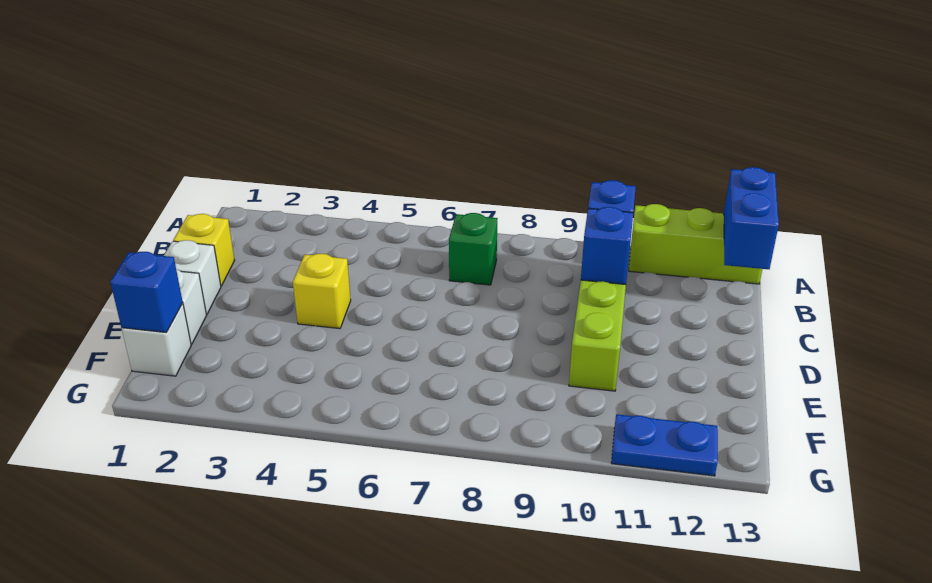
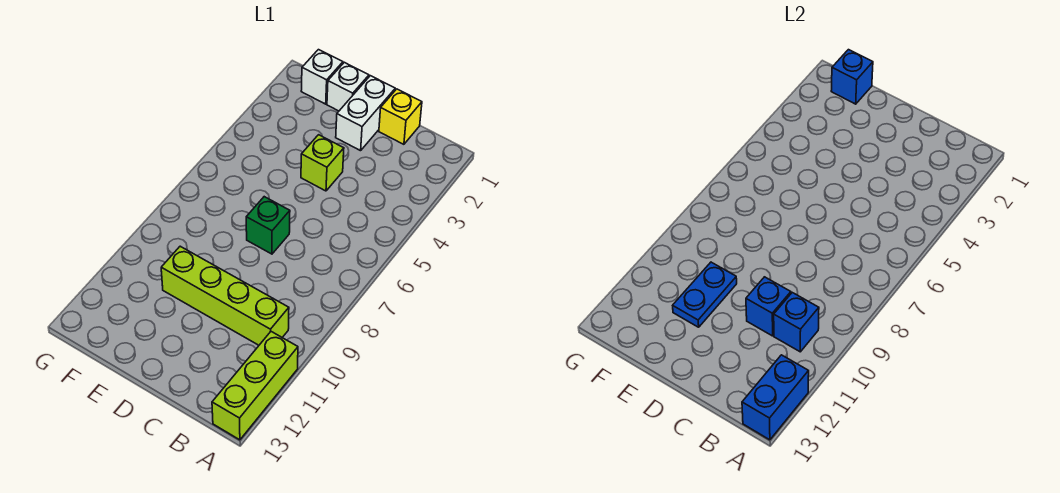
blue 1x2 brick [724,167,779,269] -> blue 1x2 brick turned to [742,355,809,440]
green 1x1 brick [449,213,498,285] -> green 1x1 brick moved to [246,197,290,254]
white 1x1 brick [164,240,221,314] -> white 1x2 brick [336,76,395,151]
yellow 1x1 brick [293,254,351,329] -> lime 1x1 brick [301,135,344,191]
blue 1x2 plate [611,414,718,476] -> blue 1x2 plate moved to [673,262,737,327]

